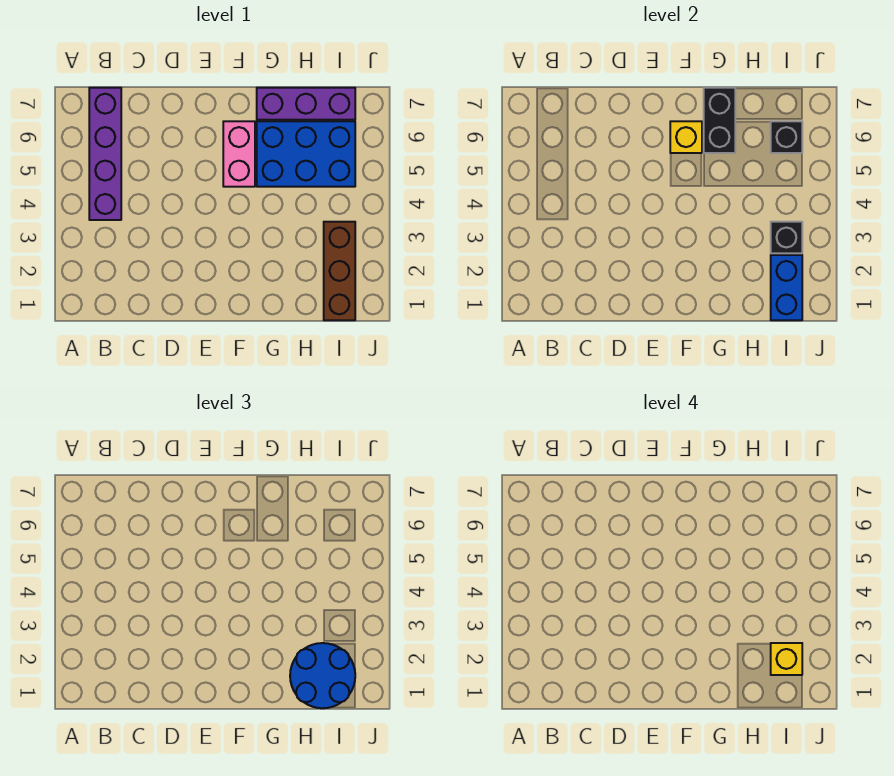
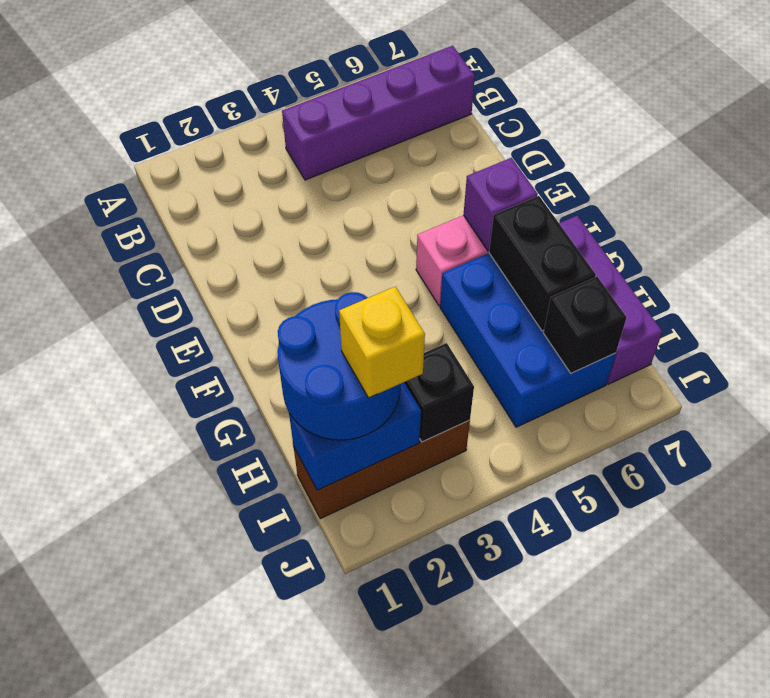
yellow 1x1 brick [670,121,702,153] -> purple 1x1 brick [463,158,538,251]
black 1x2 brick [704,88,735,153] -> black 1x2 brick turned to [489,196,596,331]

